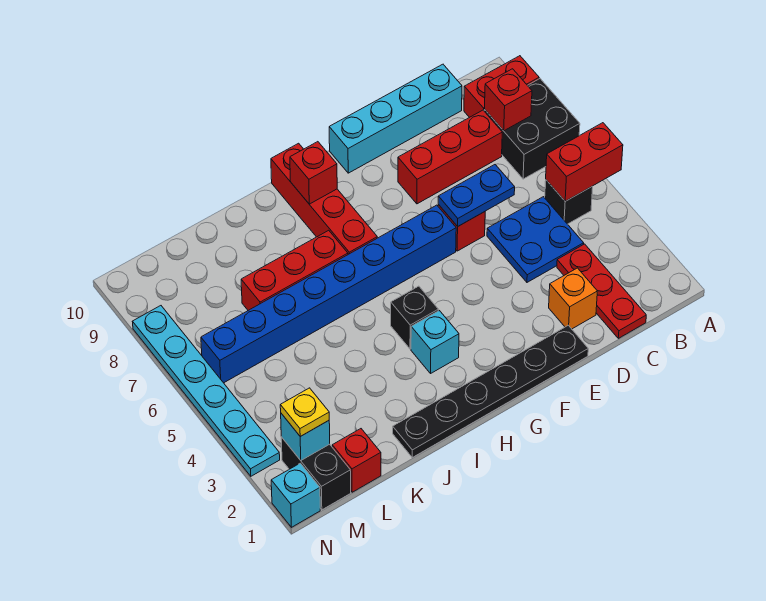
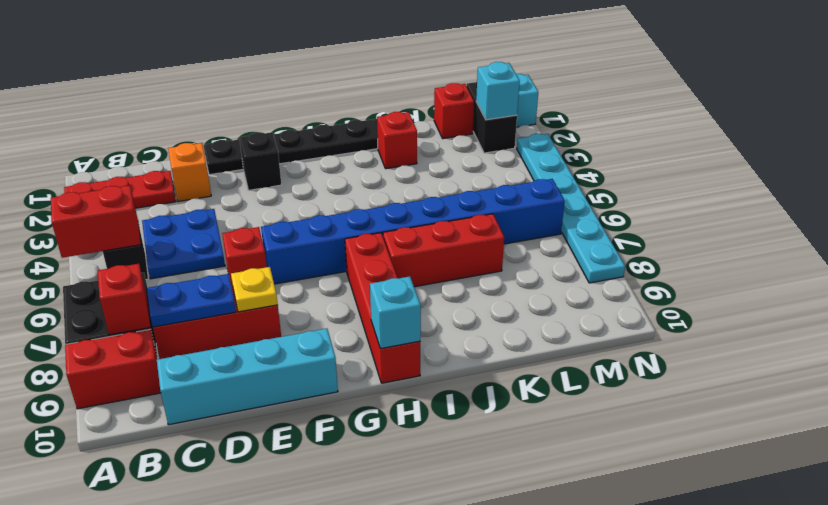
red 1x3 plate [557,244,646,338] -> red 1x3 plate turned to [64,171,176,208]
blue 1x2 plate [438,165,515,226] -> blue 1x2 plate moved to [147,274,236,327]
cyan 1x1 brick [411,311,459,373] -> cyan 1x1 brick moved to [370,276,421,349]
black 1x1 brick [391,286,438,349] -> black 1x1 brick moved to [240,132,281,190]
red 1x1 brick [290,142,337,204] -> red 1x1 brick moved to [377,112,417,169]
yellow 1x1 plate [280,388,329,436] -> yellow 1x1 plate moved to [231,267,278,312]

